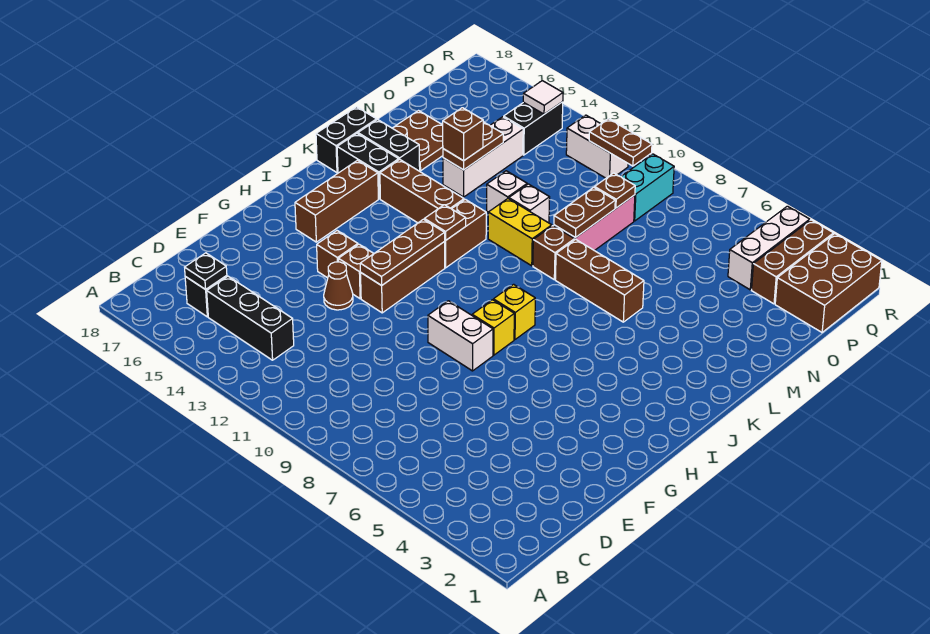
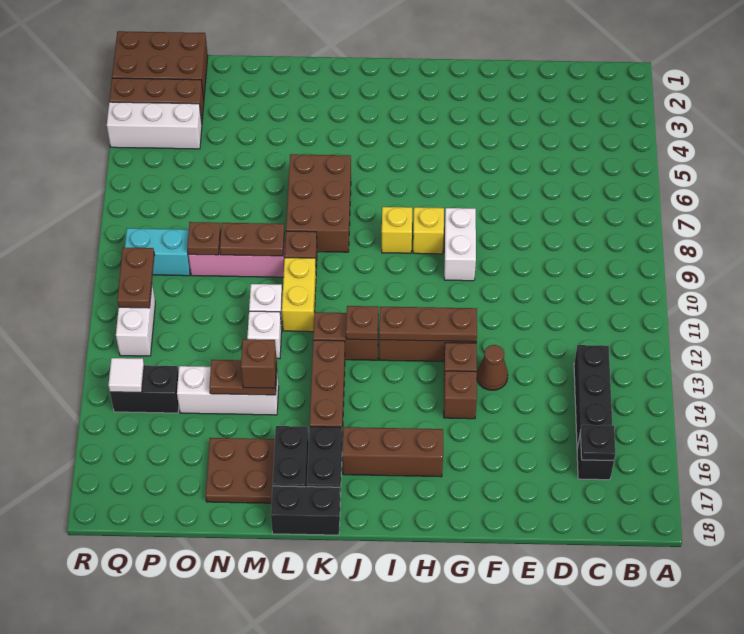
brown 1x3 brick [555,239,644,322] -> brown 2x3 brick [286,154,351,252]

